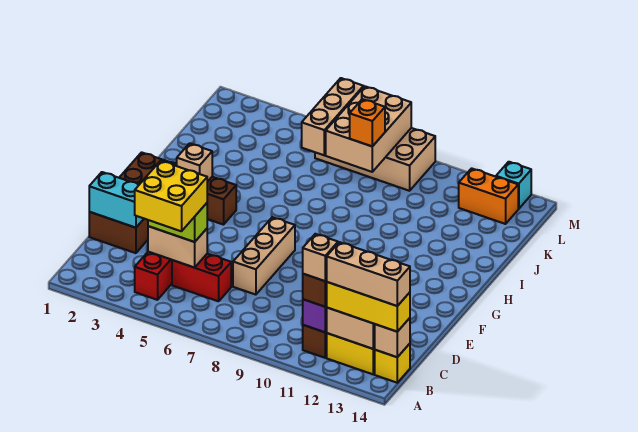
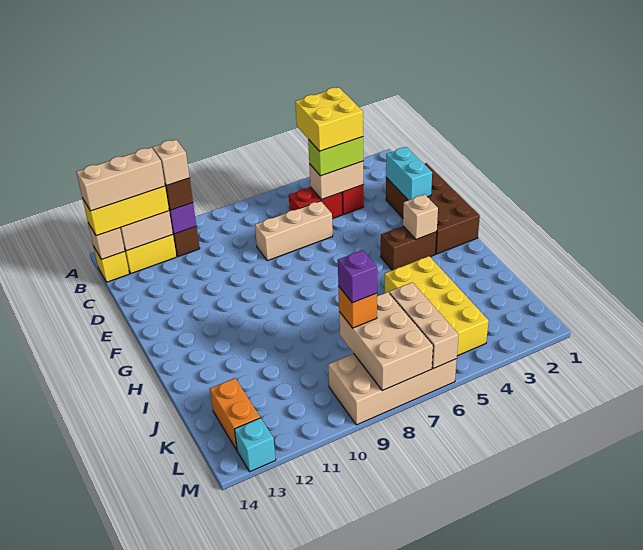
cyan 1x2 brick [89,172,144,228] -> cyan 1x2 brick turned to [386,147,432,200]
tan 1x3 brick [233,217,295,295] -> tan 1x3 brick turned to [255,201,333,261]
none -> yellow 2x4 brick [384,256,489,356]
none -> purple 1x1 brick [338,250,377,303]
orange 1x2 brick [459,168,518,224] -> orange 1x2 brick turned to [210,378,260,450]

